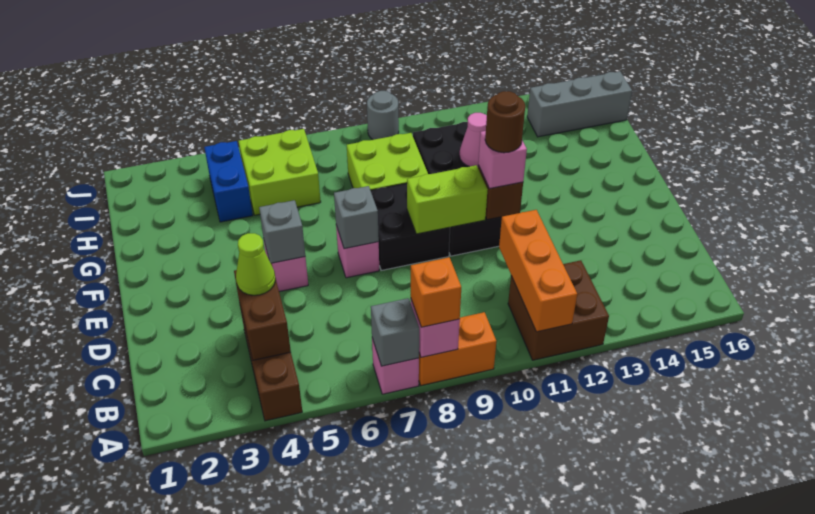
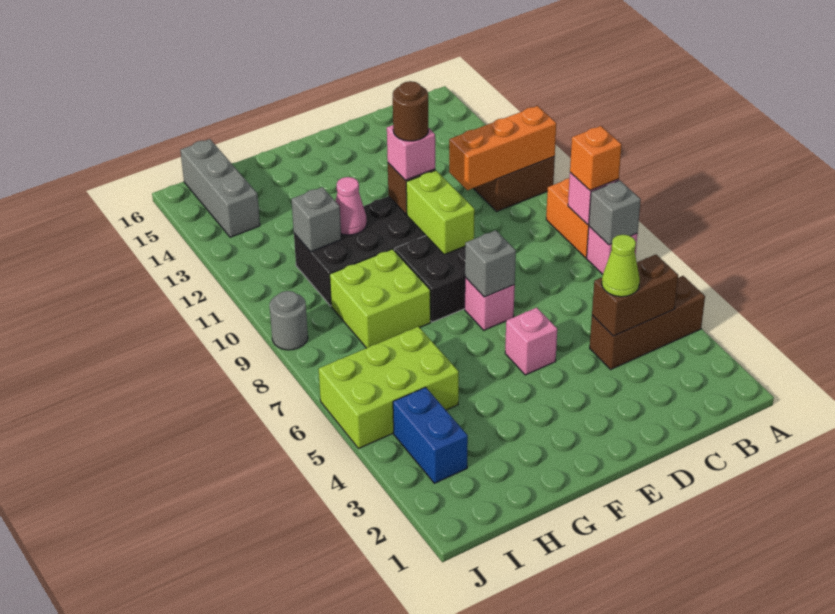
grey 1x1 brick [259,200,305,263] -> grey 1x1 brick moved to [291,187,341,252]
blue 1x2 brick [204,141,253,222] -> blue 1x2 brick turned to [393,387,468,483]
lime 2x2 brick [239,129,321,215] -> lime 2x3 brick [319,327,459,449]

